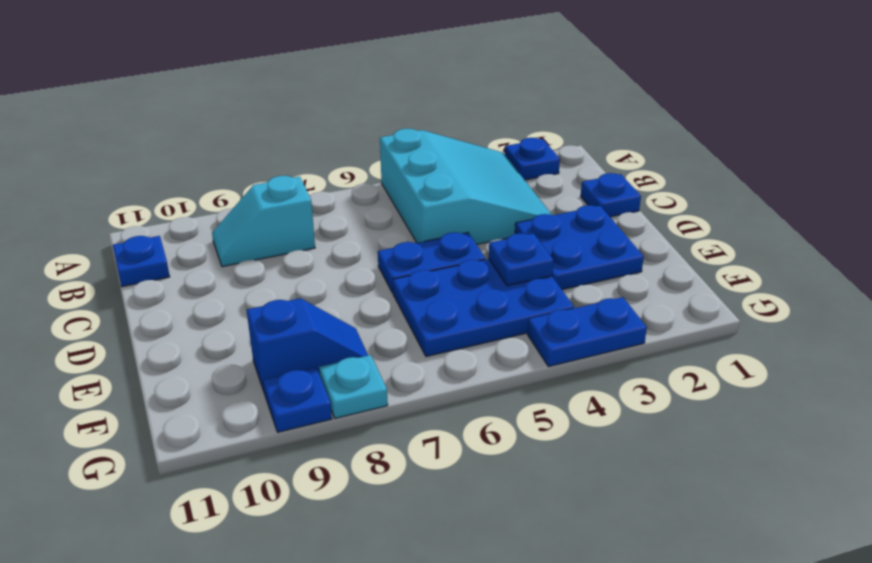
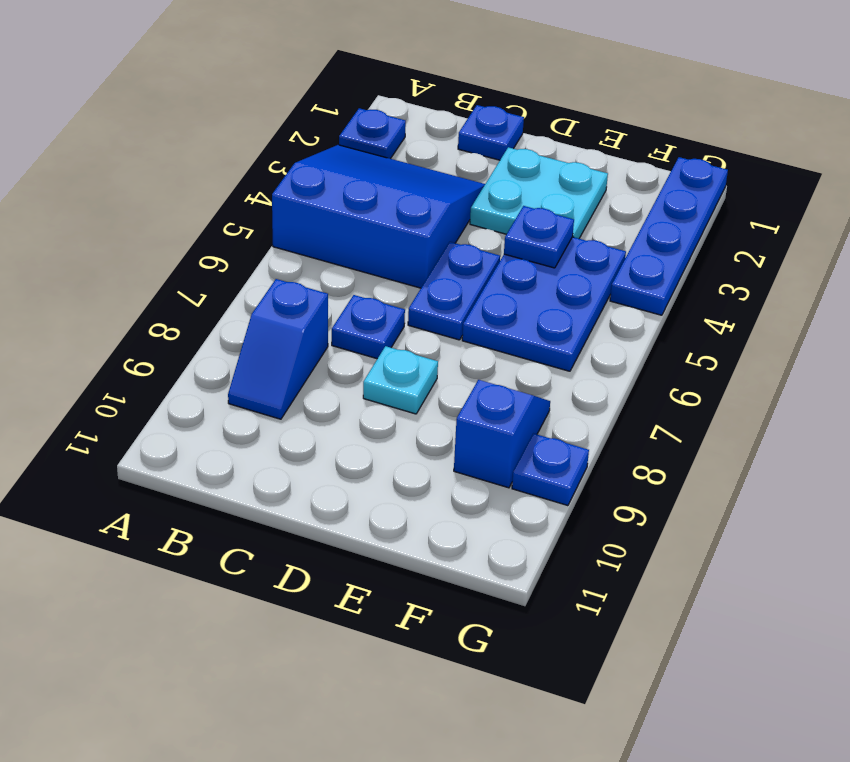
cyan 3x3 slope [380,129,552,244] -> blue 3x3 slope [272,145,485,288]
cyan 1x2 slope [212,176,315,267] -> blue 1x2 slope [228,279,328,419]
blue 1x1 plate [113,236,170,287] -> blue 1x1 plate moved to [332,295,405,359]
blue 2x2 plate [515,205,644,290] -> cyan 2x2 plate [470,147,608,239]
blue 1x2 plate [528,297,647,367] -> blue 1x4 plate [610,157,728,315]
cyan 1x1 plate [319,355,388,418] -> cyan 1x1 plate moved to [363,346,438,414]

